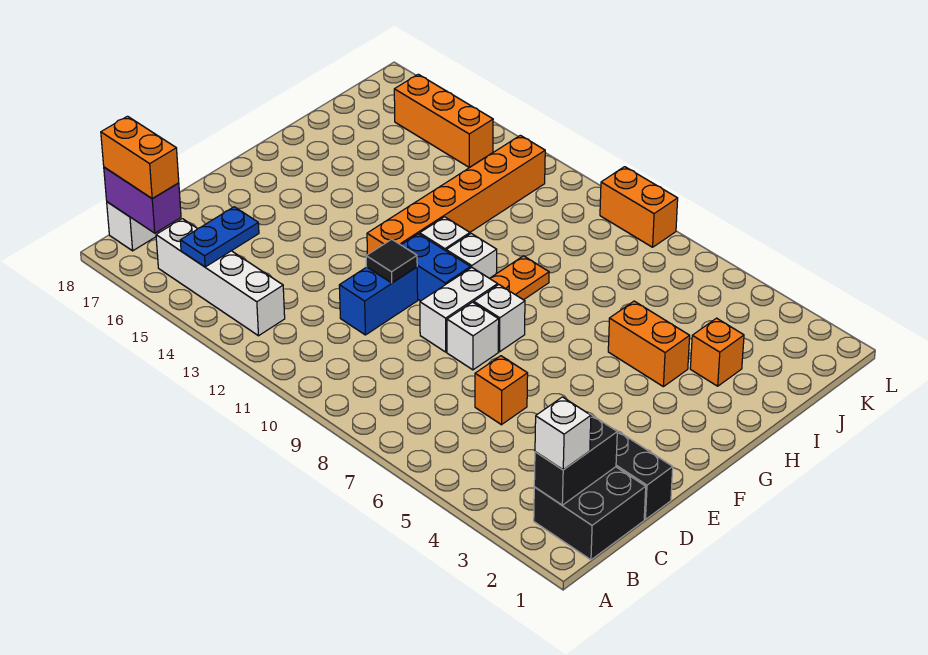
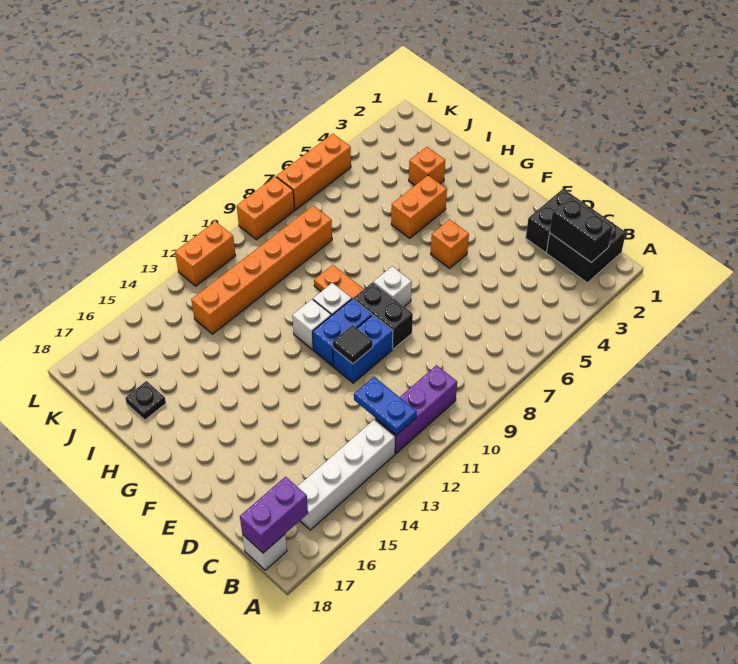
white 1x1 brick [535,397,591,470] -> none
none -> purple 1x3 brick [376,365,457,454]
blue 1x2 plate [180,207,259,267] -> blue 1x2 plate moved to [354,377,417,435]
orange 1x2 brick [101,116,179,199] -> orange 1x2 brick moved to [175,221,236,286]
orange 1x1 brick [475,356,528,425] -> orange 1x1 brick moved to [431,219,469,268]
blue 1x2 brick [339,267,418,335] -> blue 1x2 brick turned to [333,315,393,383]
white 1x1 brick [447,302,499,370] -> none
white 1x2 brick [420,268,498,352] -> black 1x2 brick [353,282,413,349]
orange 1x6 brick [367,135,545,255] -> orange 1x6 brick turned to [191,206,332,334]
none -> black 1x1 plate [125,381,166,420]
orange 1x3 brick [394,74,493,167] -> orange 1x3 brick moved to [276,134,351,210]

